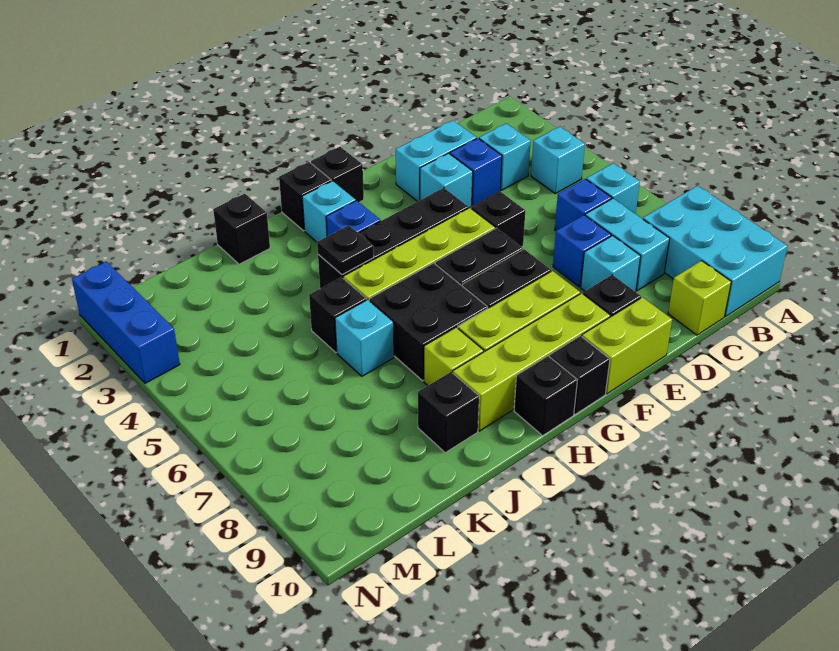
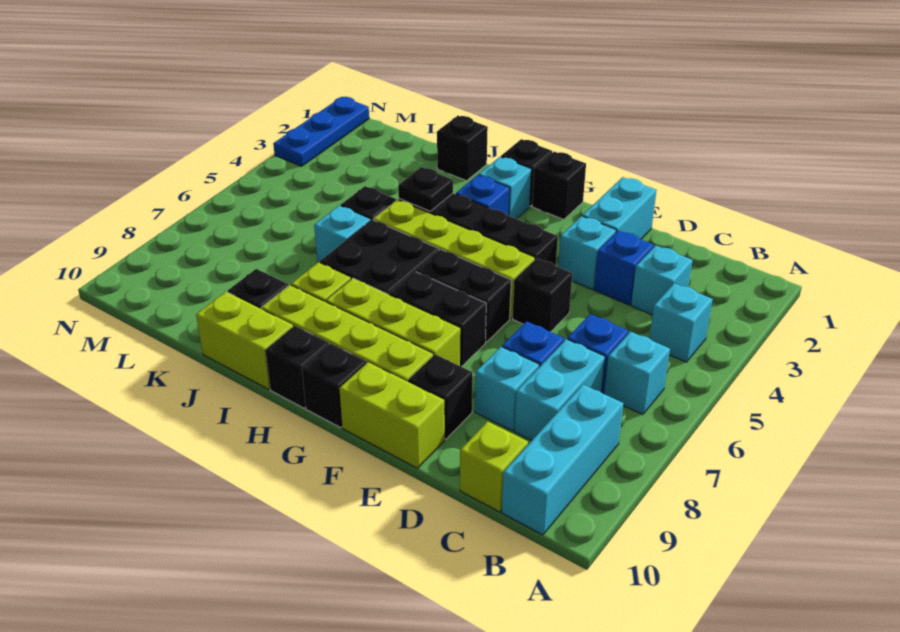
cyan 2x3 brick [643,186,787,316] -> cyan 1x3 brick [502,385,624,535]
cyan 1x2 brick [396,120,477,201] -> cyan 1x2 brick turned to [582,177,657,239]
none -> lime 1x2 brick [196,292,293,389]
blue 1x3 brick [72,262,180,383] -> blue 1x3 plate [273,97,369,166]

